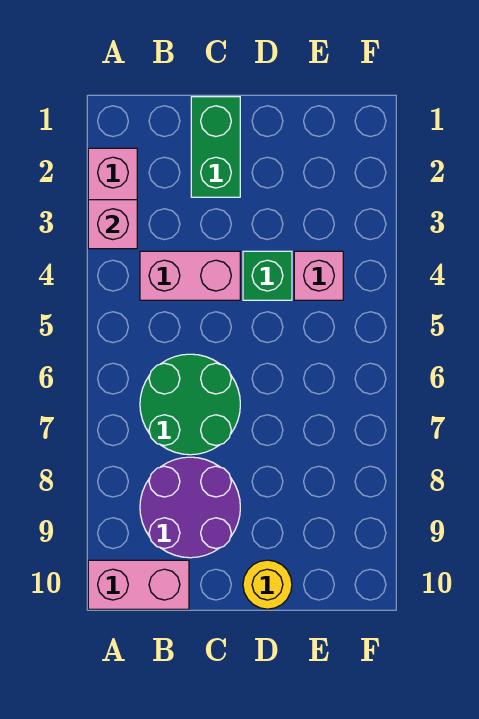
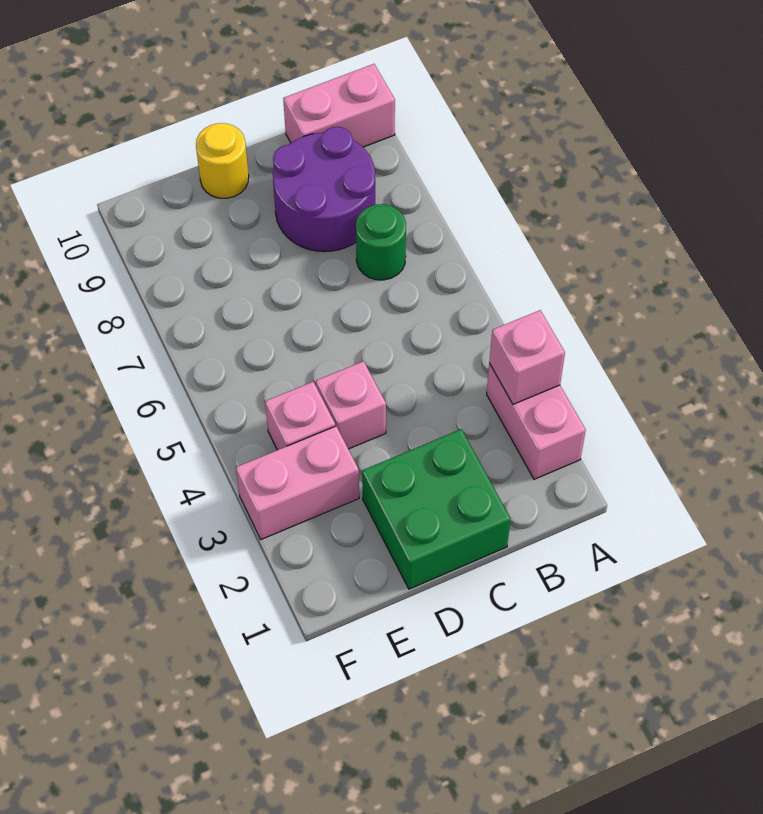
pink 1x2 brick [140,251,240,300] -> pink 1x2 brick moved to [236,426,359,539]
green 2x2 round brick [140,354,240,455] -> green 1x1 round brick [356,204,406,280]
green 1x2 brick [191,97,240,197] -> green 2x2 brick [362,429,511,589]
green 1x1 brick [243,251,292,300] -> pink 1x1 brick [316,361,386,449]

